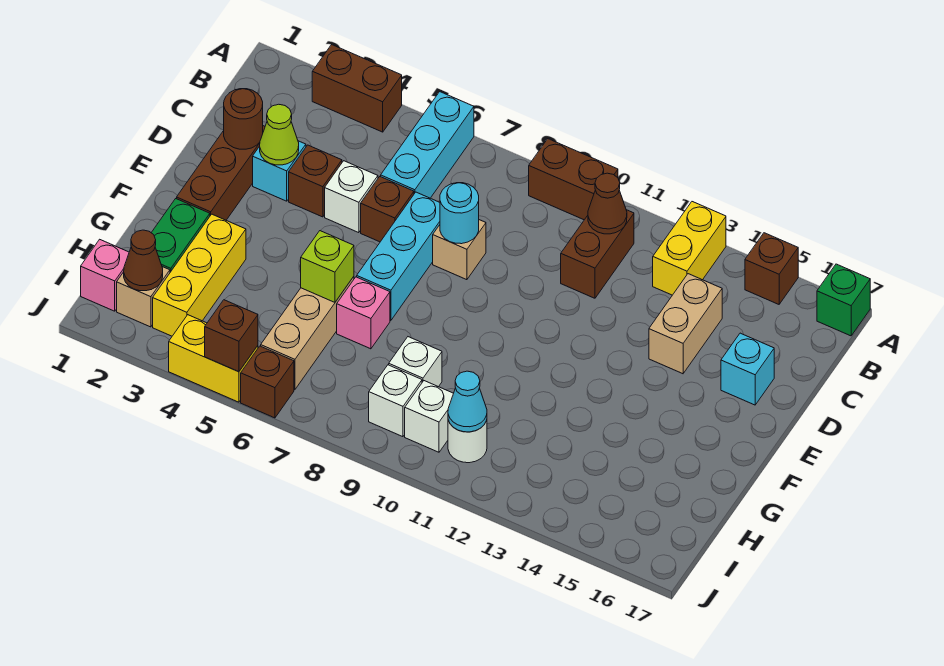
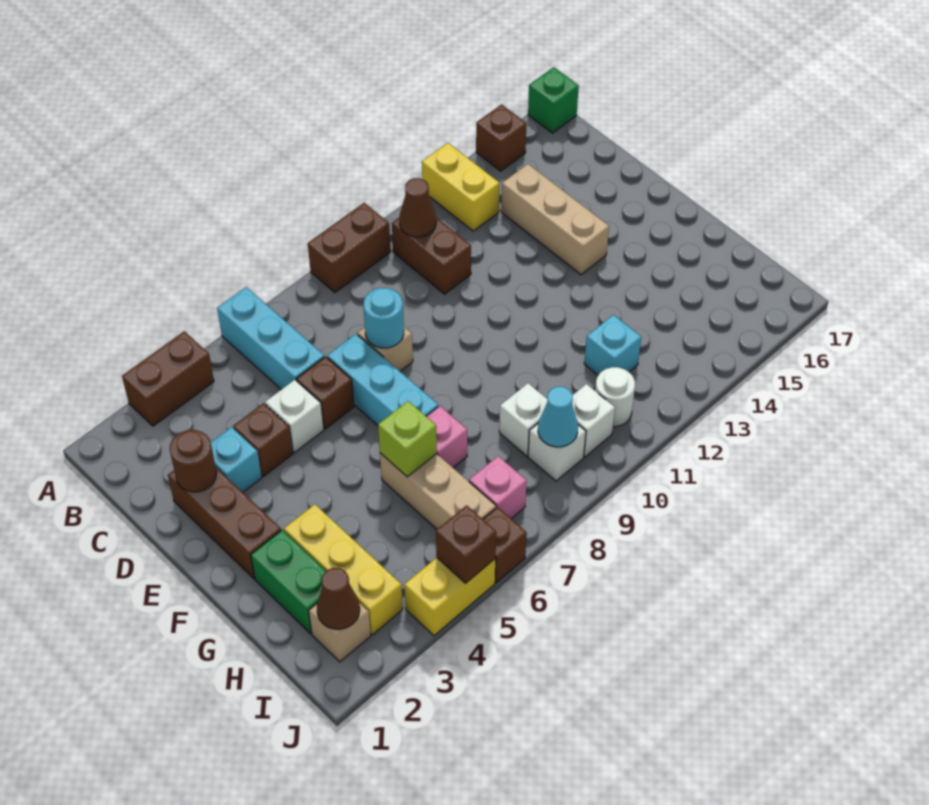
tan 1x2 brick [649,274,722,374] -> tan 1x3 brick [501,164,609,275]
lime 1x1 cone [260,104,299,165] -> none
cyan 1x1 brick [721,333,774,405] -> cyan 1x1 brick moved to [584,315,641,375]
pink 1x1 brick [81,239,129,311] -> pink 1x1 brick moved to [469,456,527,519]
cyan 1x1 cone [448,371,487,432] -> cyan 1x1 cone moved to [538,387,578,447]

